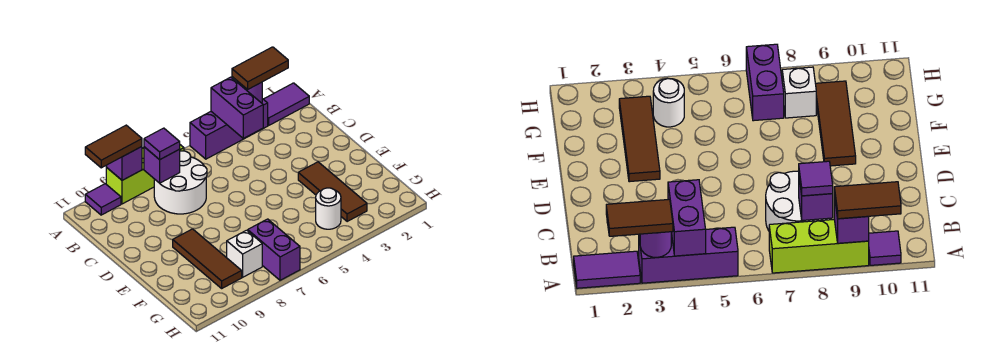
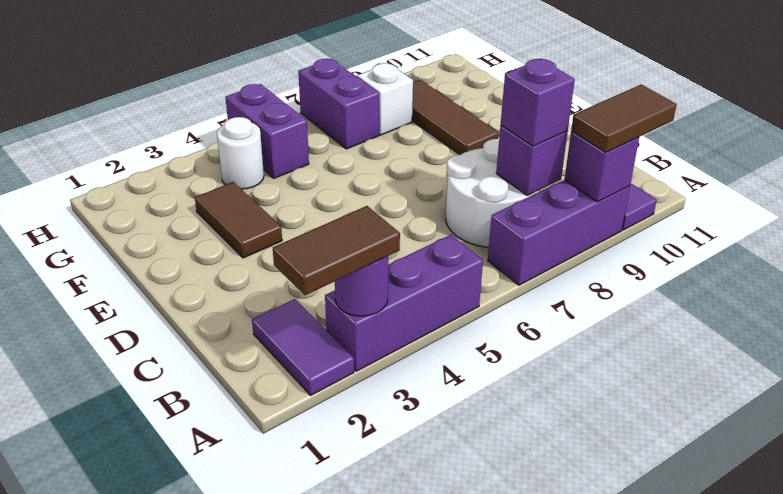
purple 1x2 tile [264,83,309,125] -> purple 1x2 tile turned to [252,299,354,395]
purple 1x2 brick [211,77,263,138] -> purple 1x2 brick moved to [225,84,309,178]
lime 1x3 brick [106,145,184,204] -> purple 1x3 brick [488,180,630,285]
purple 1x1 tile [144,128,180,160] -> purple 1x1 brick [501,59,575,146]
brown 1x3 tile [298,162,367,222] -> brown 1x2 tile [195,182,282,258]

